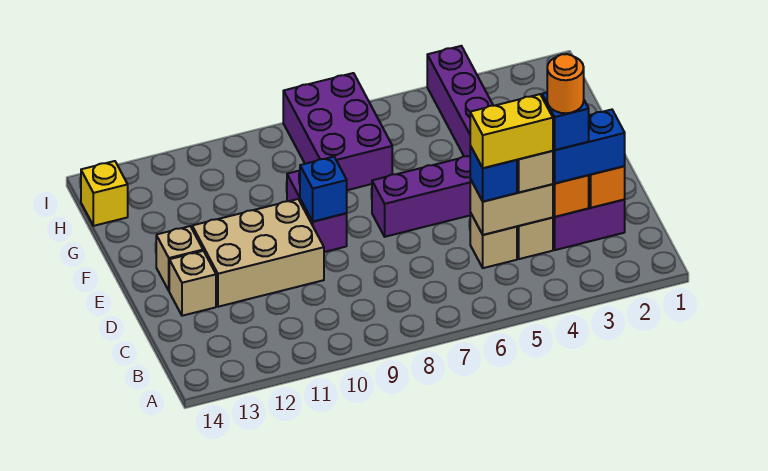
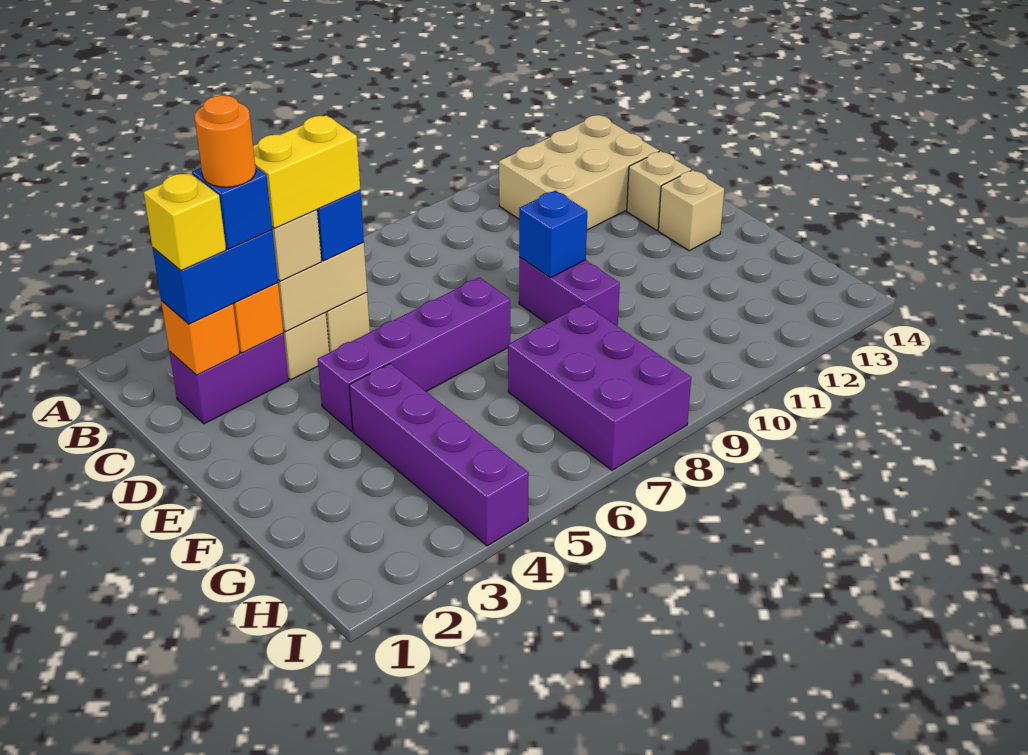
tan 2x3 brick [192,199,324,307] -> tan 2x3 brick moved to [499,115,659,230]
yellow 1x1 brick [81,161,128,226] -> yellow 1x1 brick moved to [144,173,226,271]

